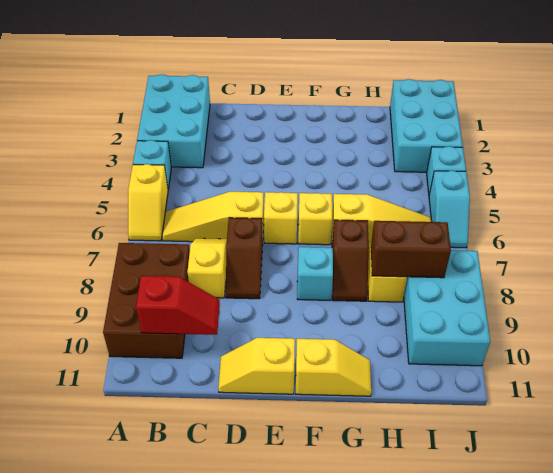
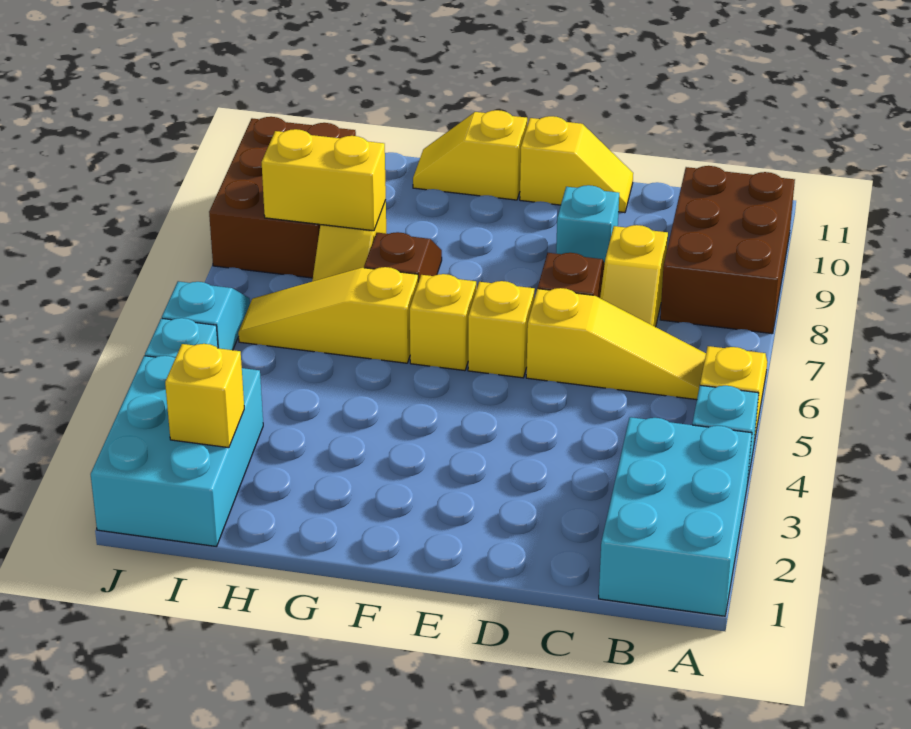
red 1x2 slope [136,276,220,335] -> none
cyan 1x1 brick [297,247,333,300] -> cyan 1x1 brick moved to [556,185,619,262]
brown 1x2 brick [371,221,451,278] -> yellow 1x2 brick [262,129,386,231]
none -> yellow 1x1 brick [165,344,244,448]
cyan 2x3 brick [404,250,490,366] -> brown 2x3 brick [209,117,356,278]

